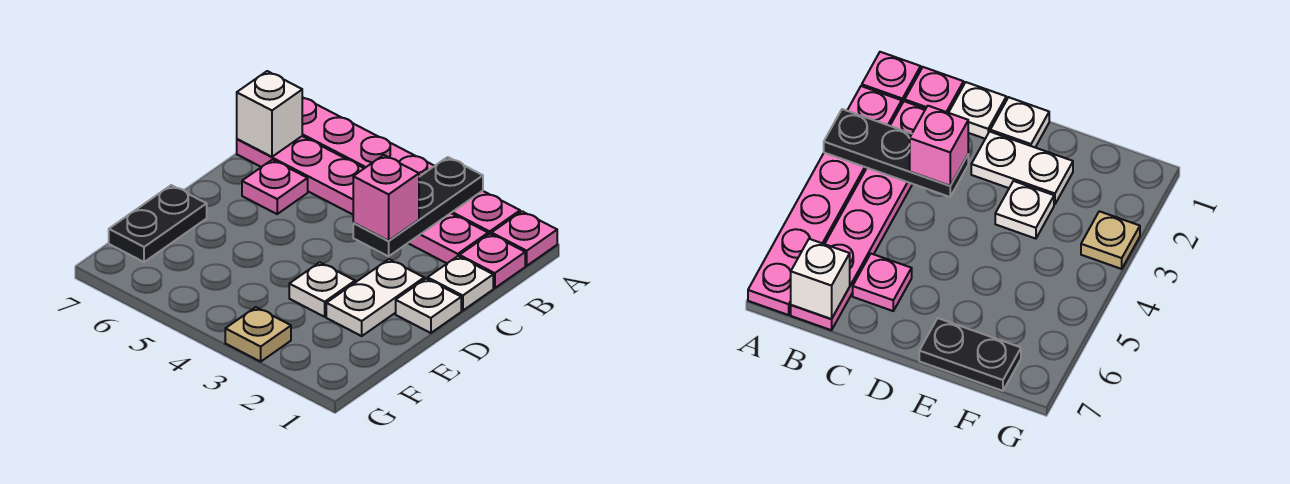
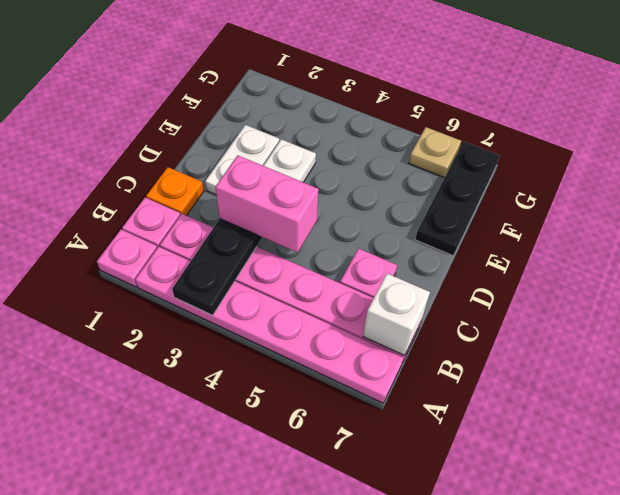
white 1x1 plate [428,256,493,311] -> orange 1x1 plate [146,167,204,216]
pink 1x1 brick [353,155,419,241] -> pink 1x2 brick [215,155,319,252]
white 1x1 plate [396,279,461,333] -> none
black 1x2 plate [109,185,207,262] -> black 1x3 plate [415,142,500,256]
tan 1x1 plate [225,307,291,362] -> tan 1x1 plate moved to [409,127,461,178]

